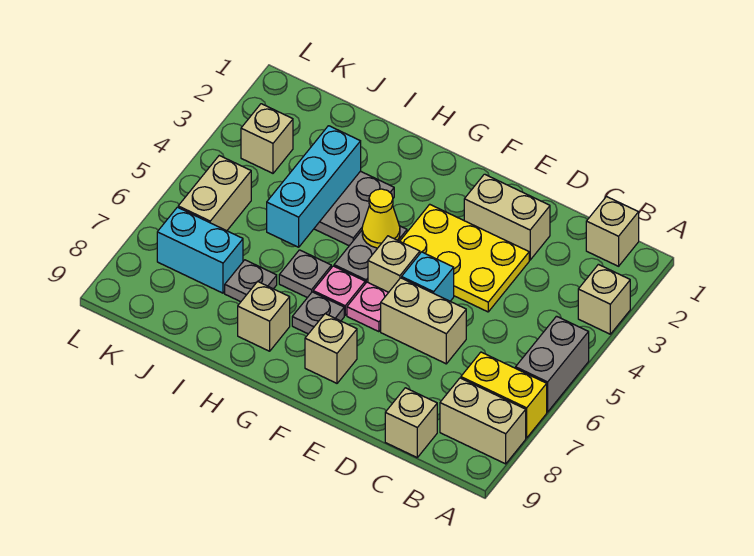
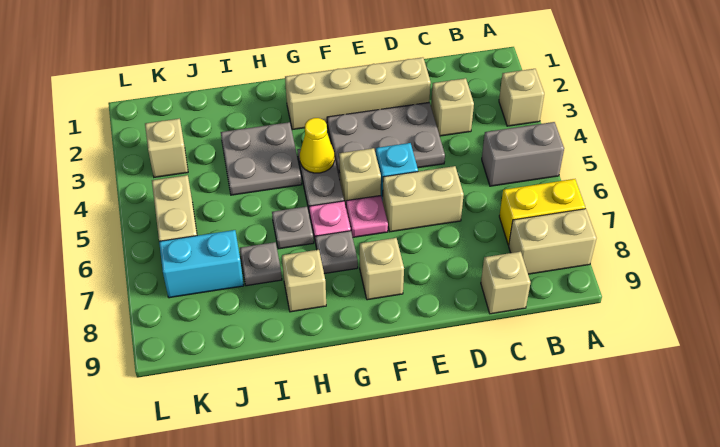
grey 1x2 brick [516,316,589,412] -> grey 1x2 brick turned to [482,122,564,186]
tan 1x1 brick [586,197,639,266] -> tan 1x1 brick moved to [431,78,474,136]
tan 1x2 brick [464,174,550,260] -> tan 1x4 brick [285,57,431,130]
yellow 2x3 plate [400,204,529,312] -> grey 2x3 plate [327,102,445,179]
cyan 1x3 brick [267,126,361,247] -> none

